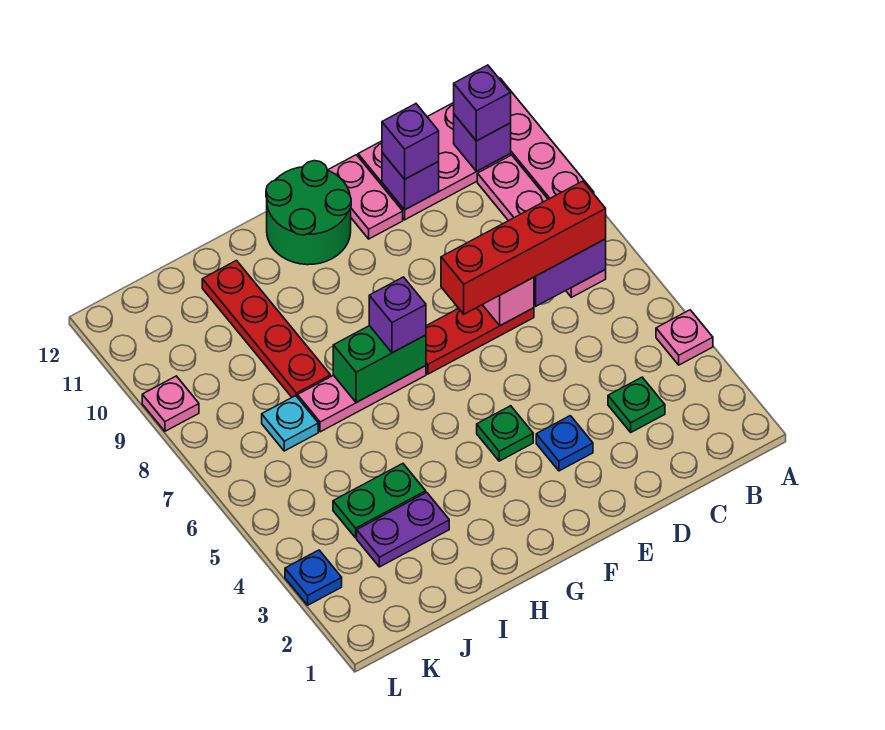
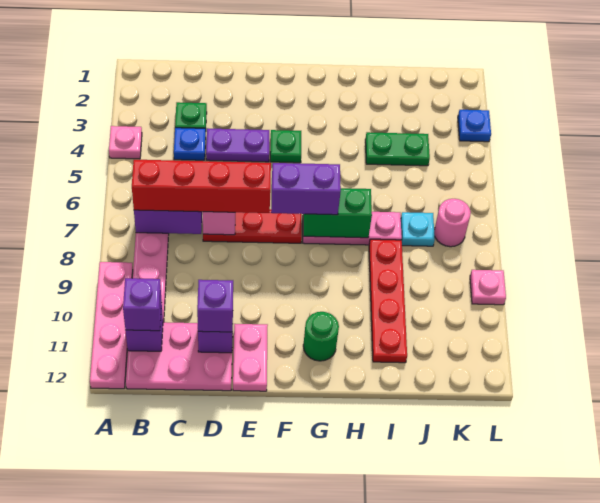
blue 1x1 plate [536,416,593,471] -> blue 1x1 plate moved to [174,128,206,160]
green 2x2 round brick [266,161,351,265] -> green 1x1 round brick [303,312,339,361]
purple 1x1 brick [369,277,426,353] -> purple 1x2 brick [271,163,341,215]
purple 1x2 plate [357,492,449,567] -> purple 1x2 plate moved to [206,128,269,162]
none -> pink 1x1 round brick [434,199,471,247]

